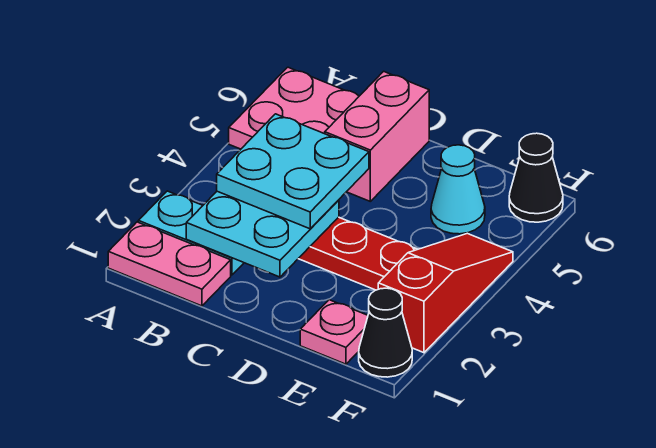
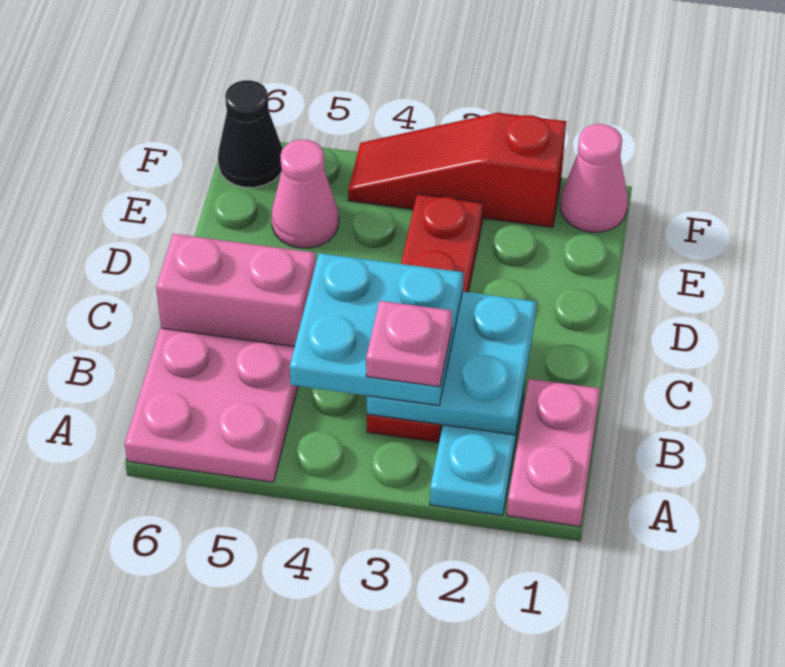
pink 1x1 plate [300,300,368,364] -> pink 1x1 plate moved to [366,301,452,387]
cyan 1x1 cone [431,145,485,234] -> pink 1x1 cone [271,140,339,248]
black 1x1 cone [359,288,412,377] -> pink 1x1 cone [560,124,628,232]

